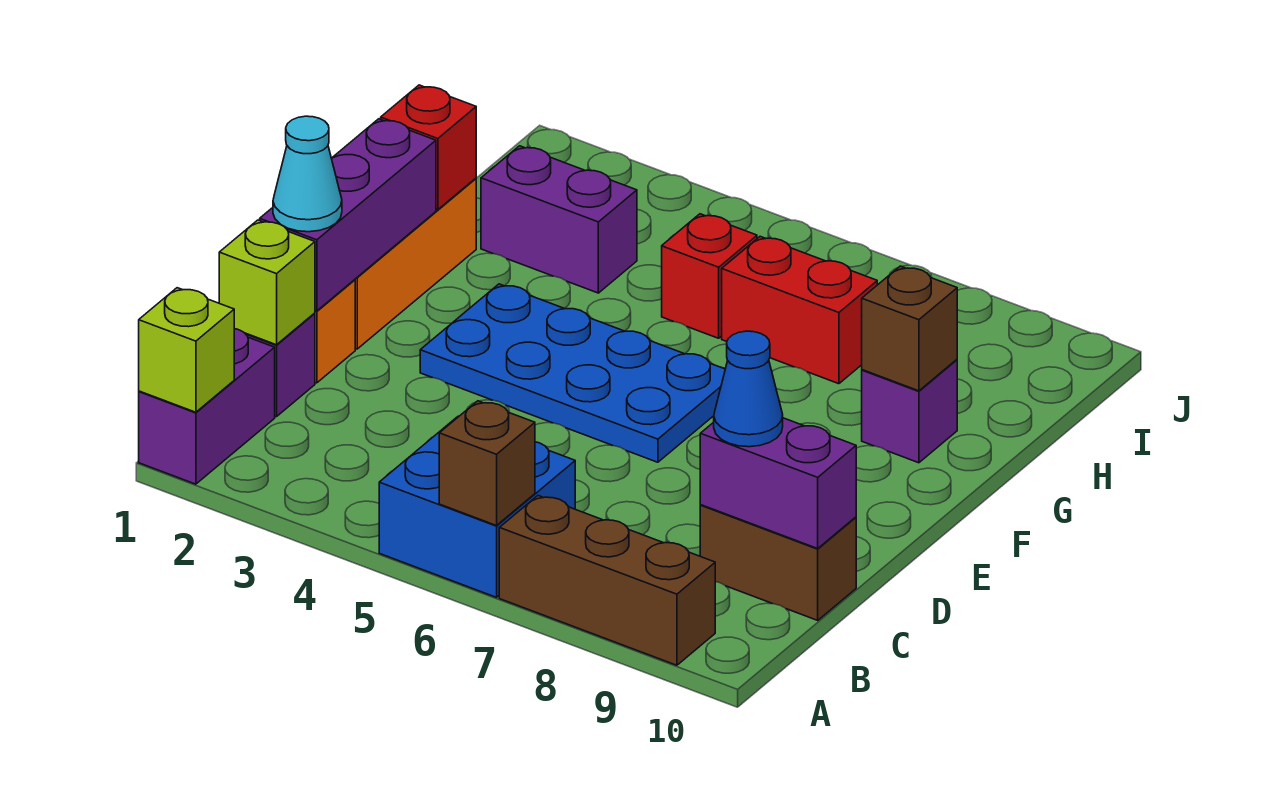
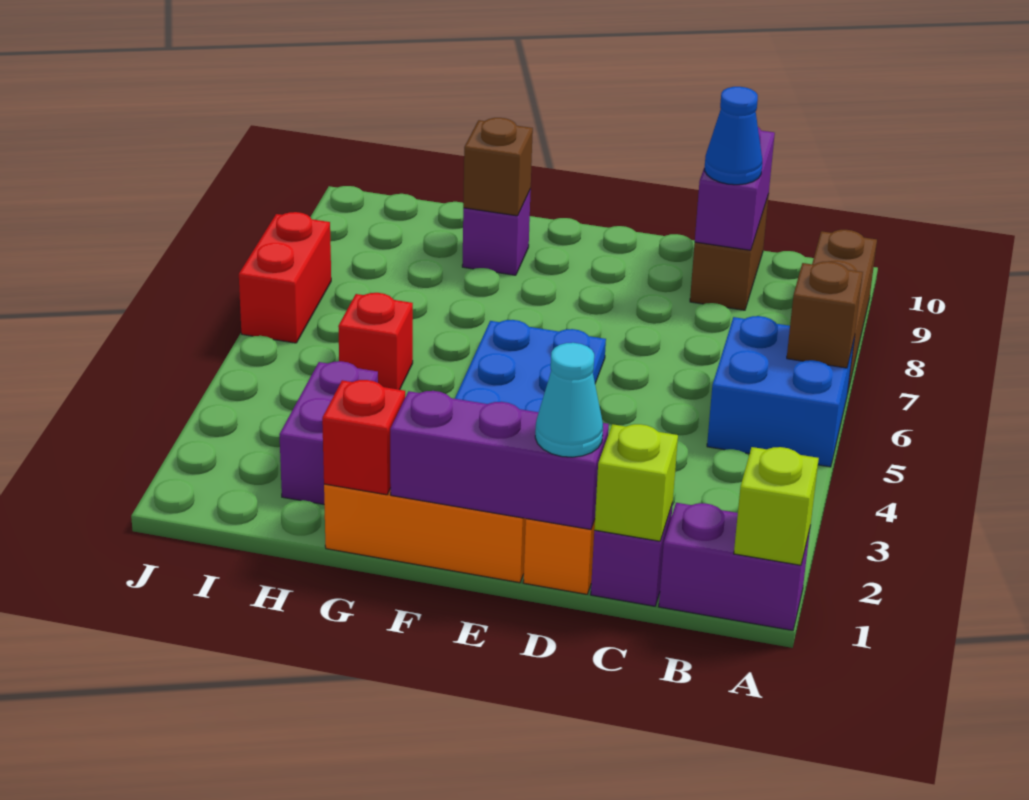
red 1x2 brick [722,236,877,384] -> red 1x2 brick moved to [239,212,331,343]

